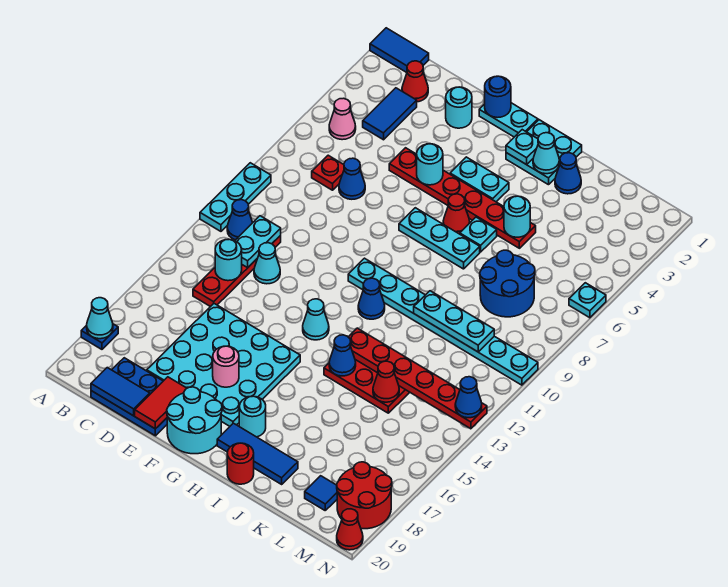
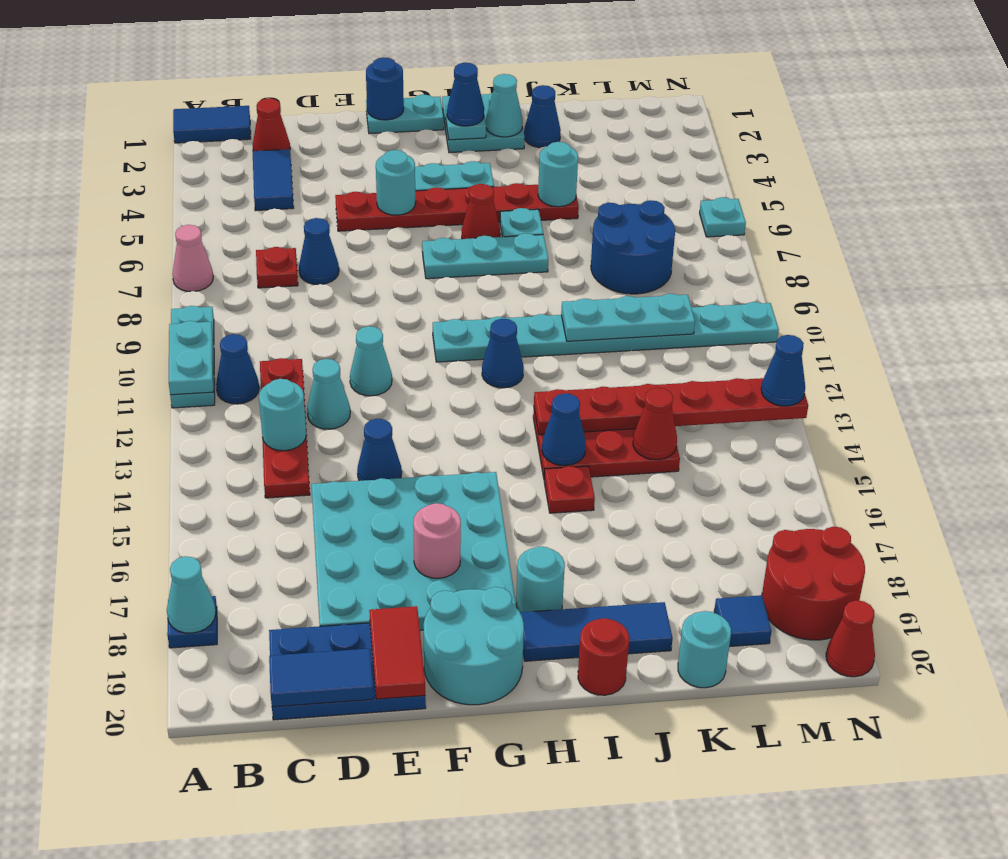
pink 1x1 cone [329,98,356,140] -> pink 1x1 cone moved to [172,225,213,292]
cyan 1x2 plate [235,216,281,268] -> cyan 1x2 plate moved to [169,321,213,395]
cyan 1x1 round brick [446,87,472,128] -> cyan 1x1 round brick moved to [678,611,731,688]
none -> blue 1x1 cone [357,419,402,481]
cyan 1x1 cone [303,299,329,340] -> cyan 1x1 cone moved to [350,326,392,396]
none -> blue 1x1 cone [447,63,484,126]
none -> red 1x1 plate [544,466,595,513]

